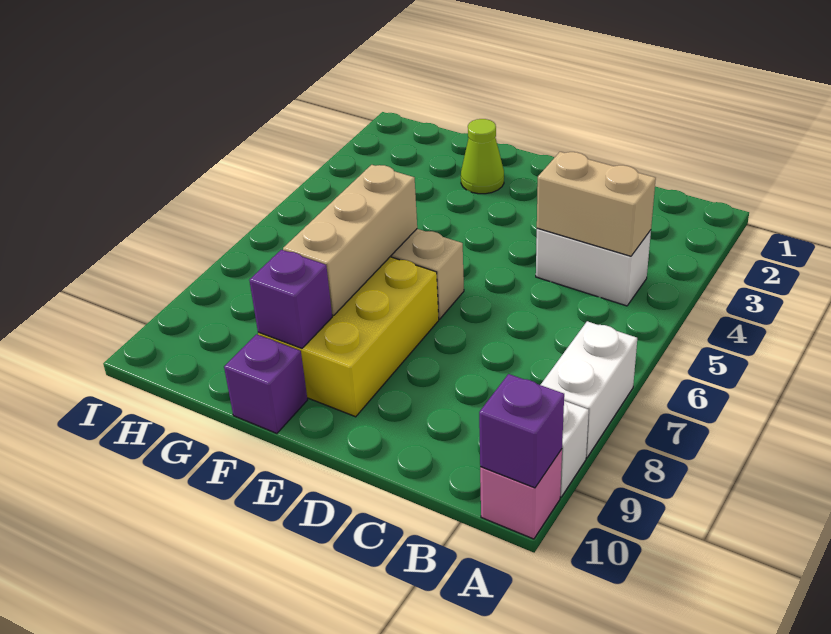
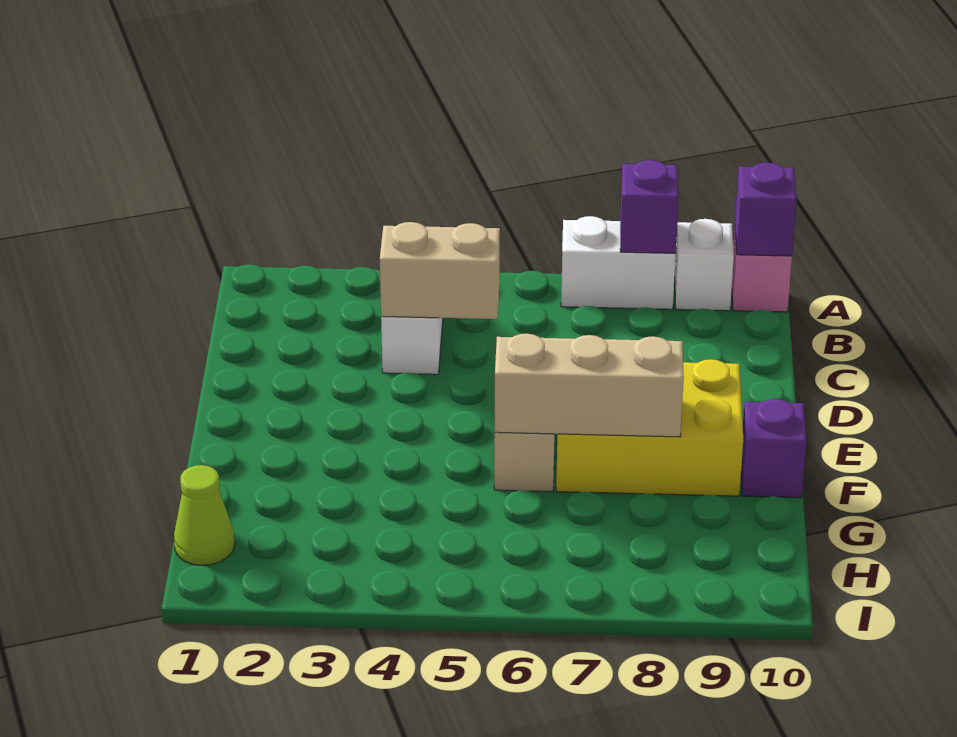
tan 1x2 brick [537,152,656,256] -> tan 1x2 brick turned to [380,222,500,319]
lime 1x1 cone [461,119,504,194] -> lime 1x1 cone moved to [174,465,235,565]
purple 1x1 brick [249,250,332,348] -> purple 1x1 brick moved to [620,160,679,253]

